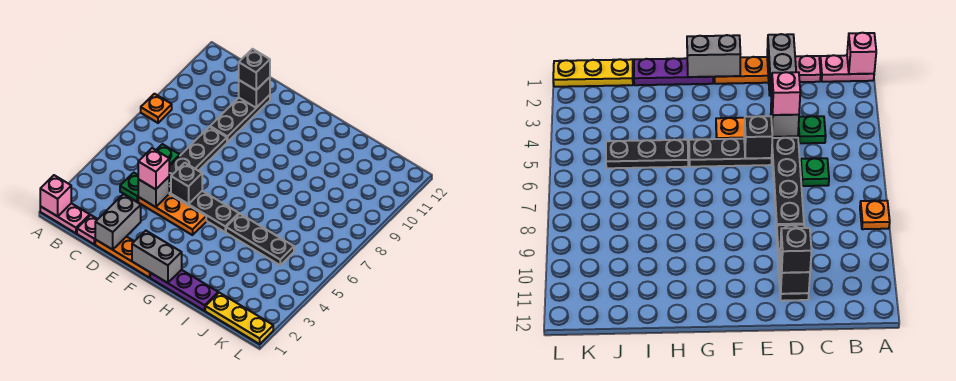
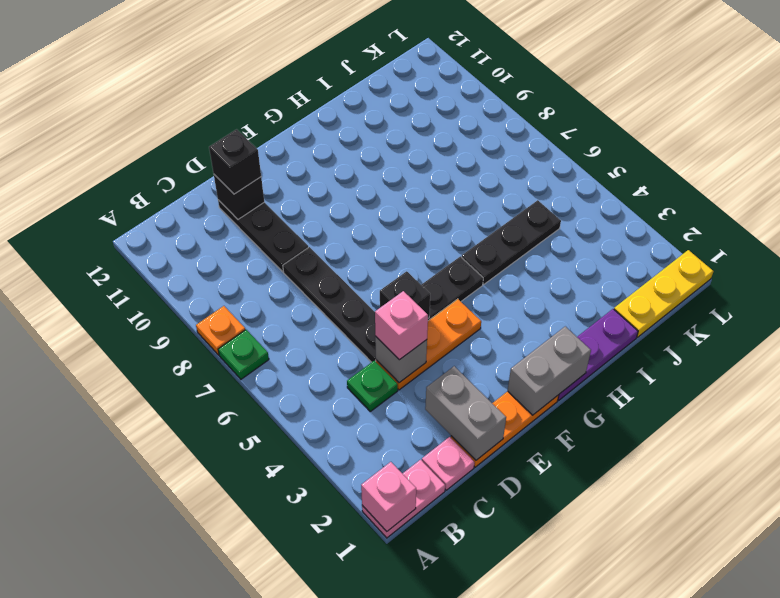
green 1x1 plate [156,144,180,166] -> green 1x1 plate moved to [218,330,269,379]

